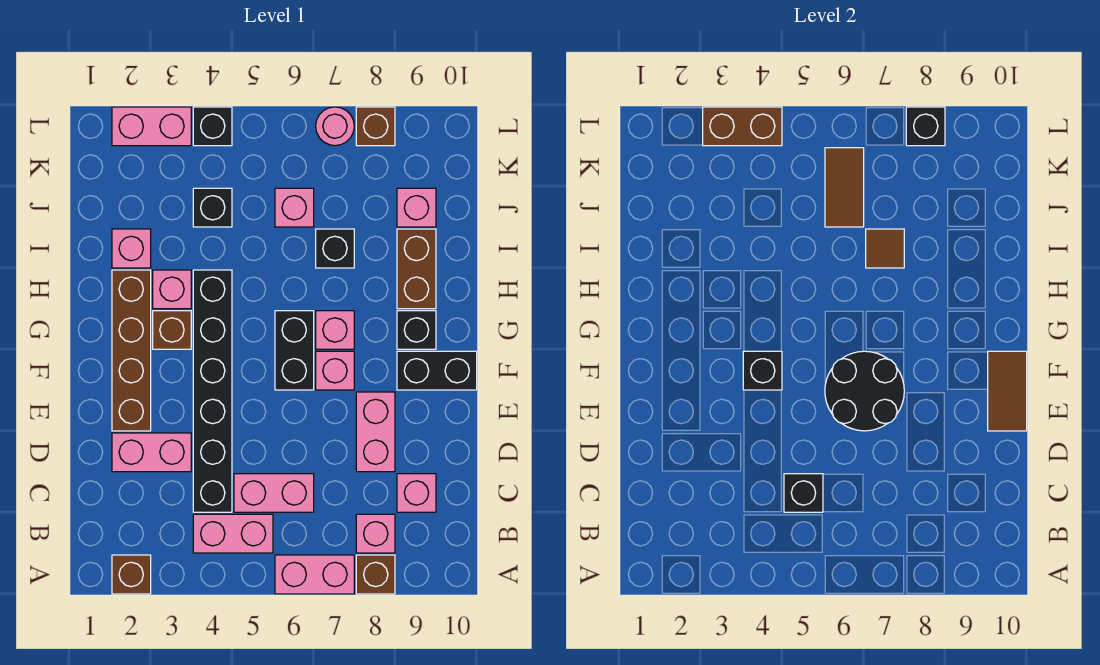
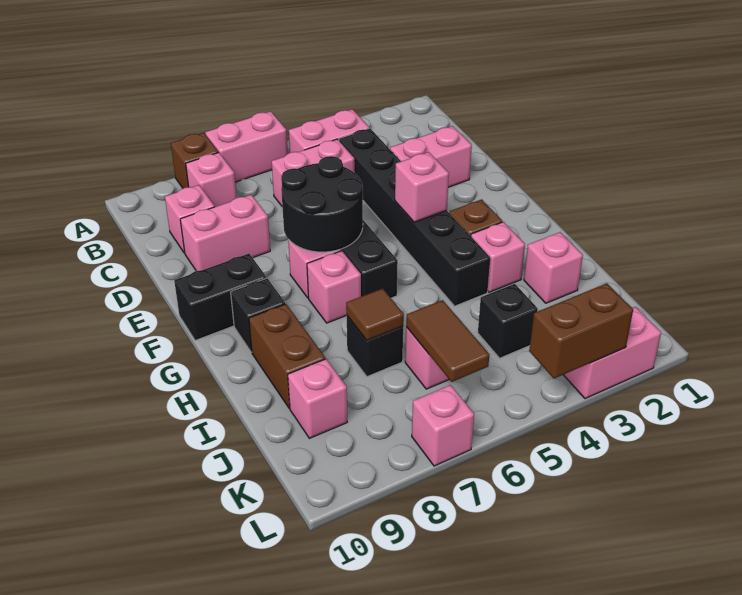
brown 1x1 brick [112,555,151,594] -> none
black 1x1 brick [784,474,823,512] -> none
pink 1x2 brick [356,392,395,472] -> pink 1x2 brick turned to [180,195,270,271]
brown 1x4 brick [112,270,151,431] -> none
brown 1x2 tile [988,351,1027,431] -> none
black 1x1 brick [743,351,782,390] -> pink 1x1 brick [395,152,449,222]
black 1x1 brick [193,107,232,146] -> none
pink 1x1 round brick [316,107,354,146] -> pink 1x1 brick [412,385,474,466]
brown 1x1 brick [356,107,395,146] -> none
black 1x1 brick [906,107,945,146] -> none

